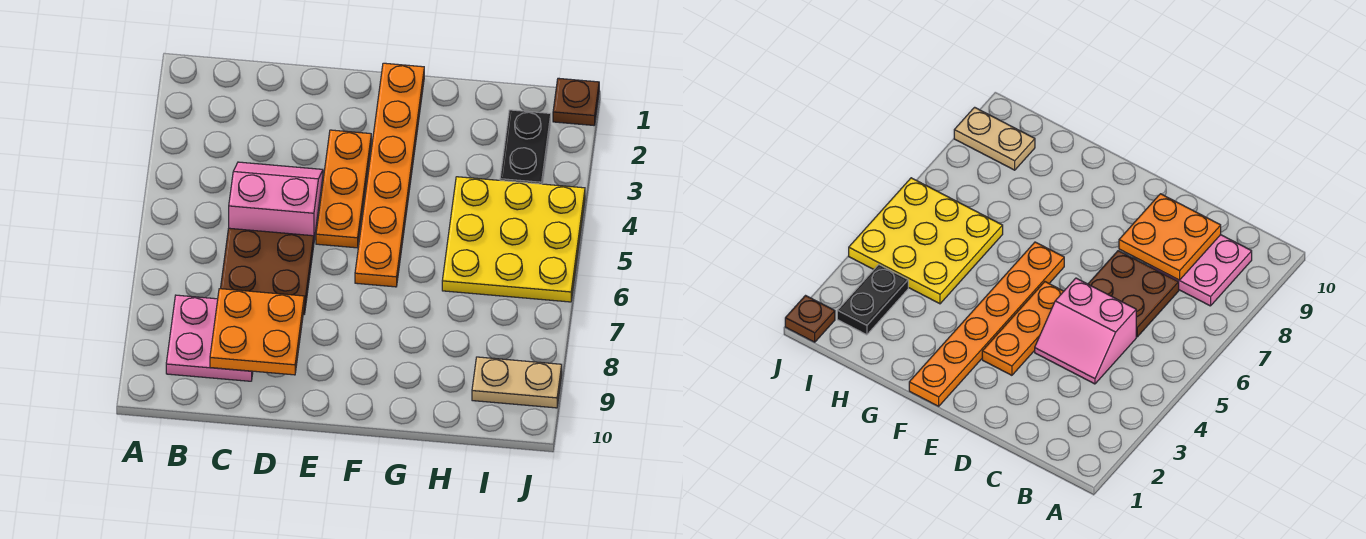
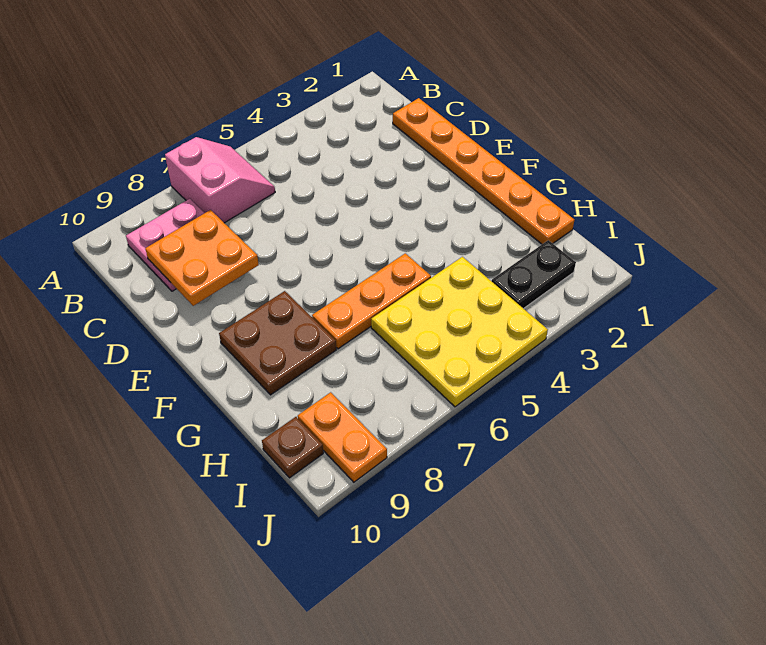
pink 2x2 slope [229,162,323,240] -> pink 2x2 slope moved to [165,137,275,223]
brown 2x2 plate [220,228,314,315] -> brown 2x2 plate moved to [219,291,336,395]
orange 1x3 plate [316,130,371,248] -> orange 1x3 plate moved to [312,253,431,349]
orange 1x6 plate [355,63,424,287] -> orange 1x6 plate turned to [393,98,574,244]
tan 1x2 plate [472,357,562,408] -> orange 1x2 plate [298,392,387,482]
brown 1x1 plate [553,78,599,125] -> brown 1x1 plate moved to [262,417,323,478]

